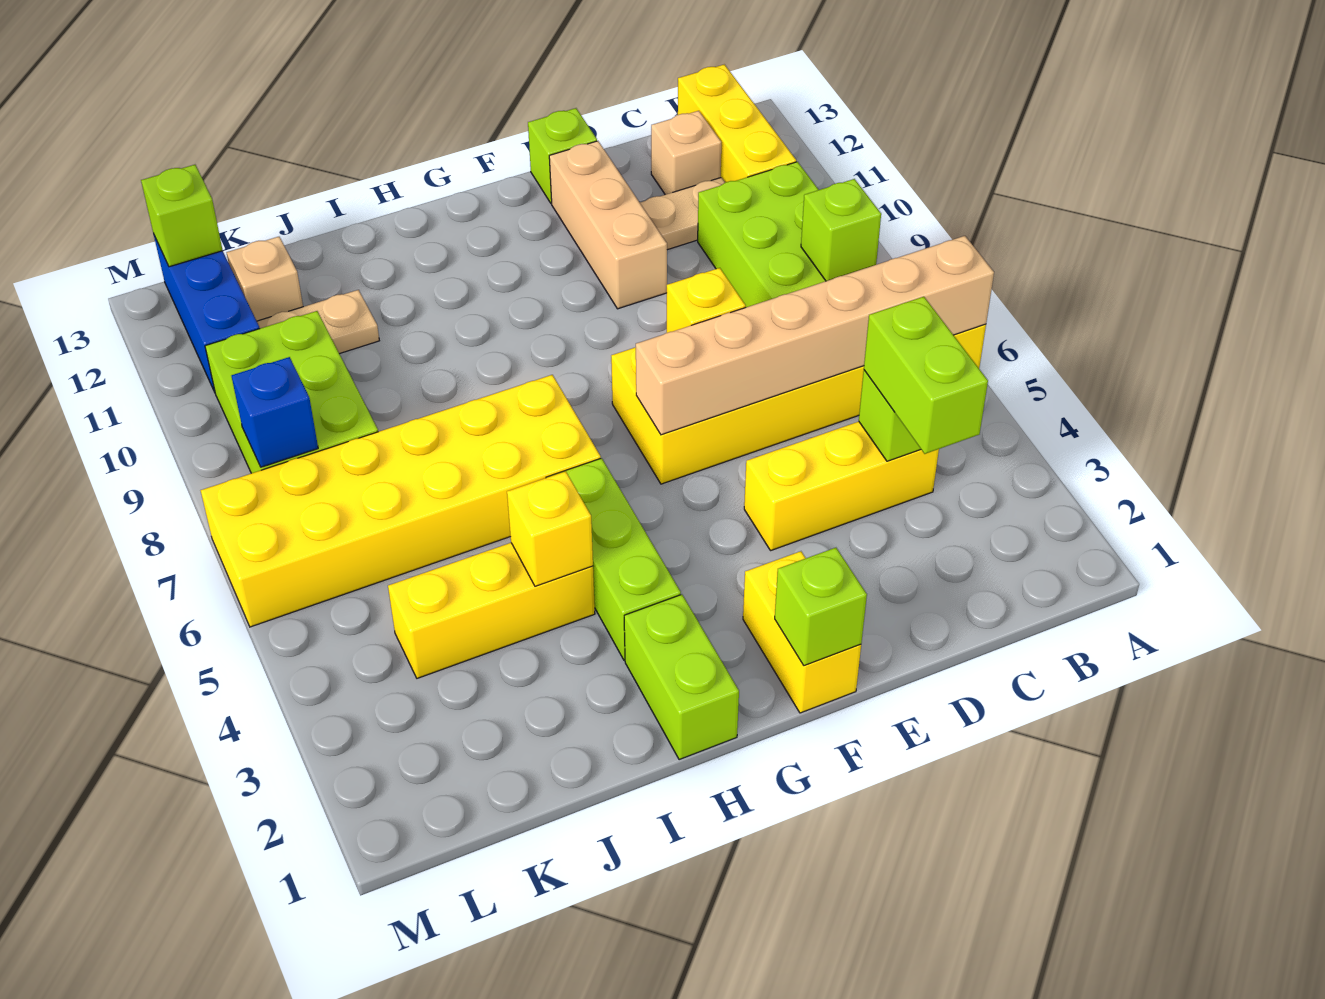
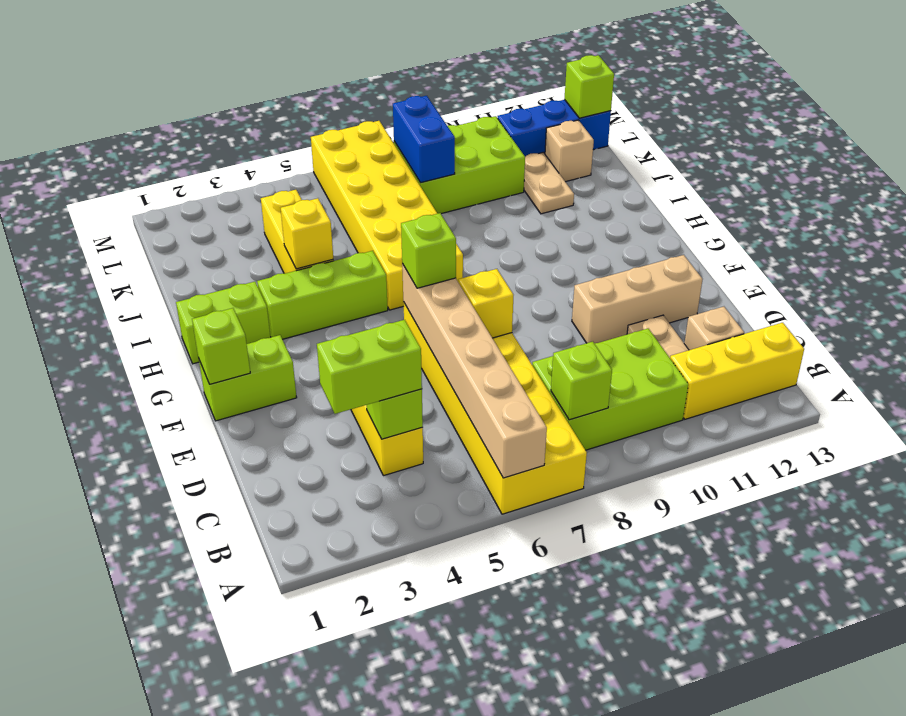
lime 1x1 brick [528,108,597,203] -> lime 1x1 brick moved to [401,213,456,288]
yellow 1x2 brick [743,551,861,713] -> lime 1x2 brick [199,335,297,421]
blue 1x1 brick [232,357,318,467] -> blue 1x2 brick [393,96,455,183]

